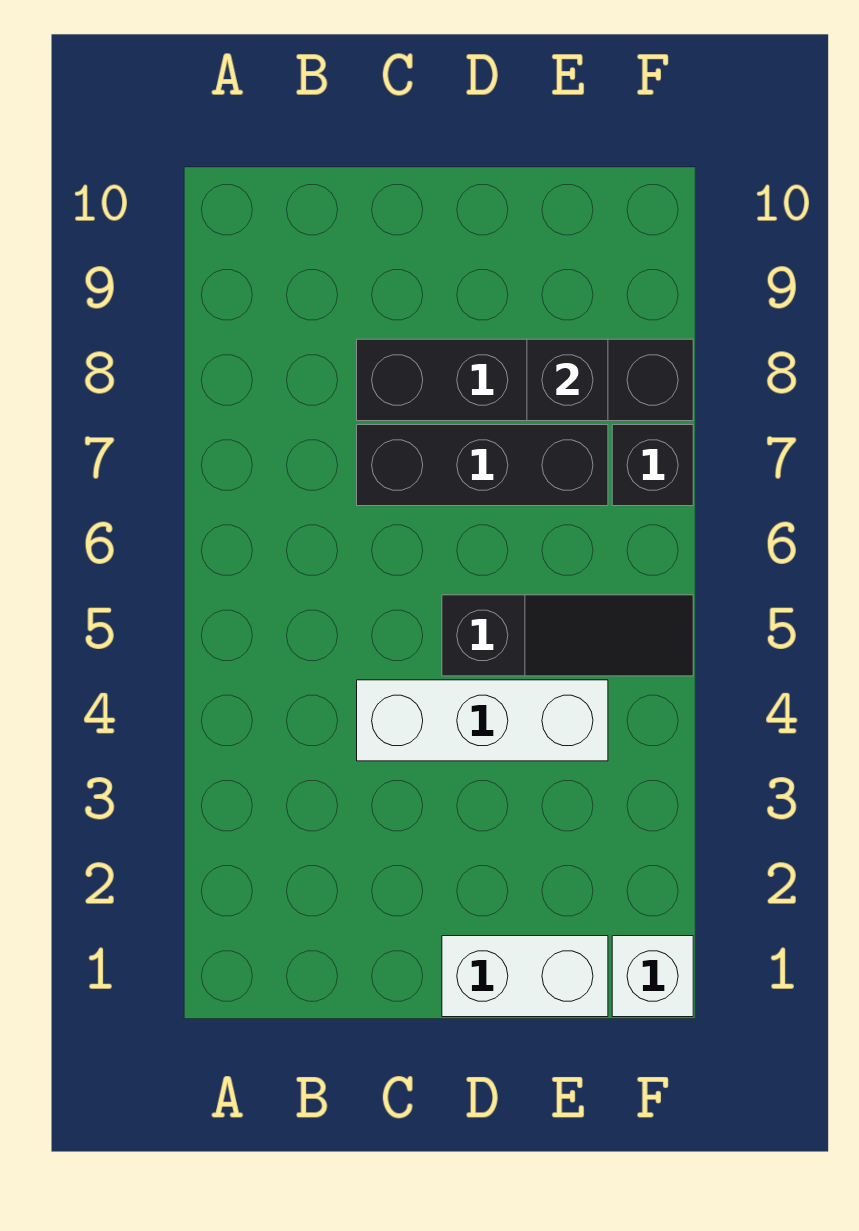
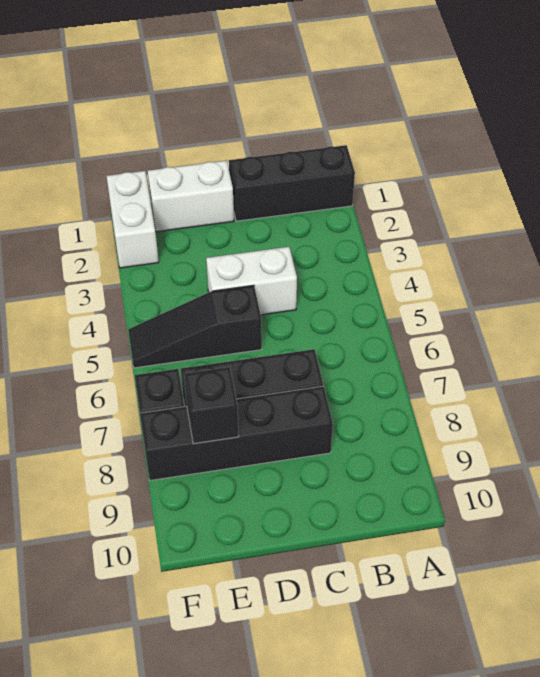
none -> black 1x3 brick [229,145,355,221]
white 1x3 brick [357,680,608,761] -> white 1x2 brick [206,247,297,315]
white 1x1 brick [612,936,693,1017] -> white 1x2 brick [107,171,159,268]

